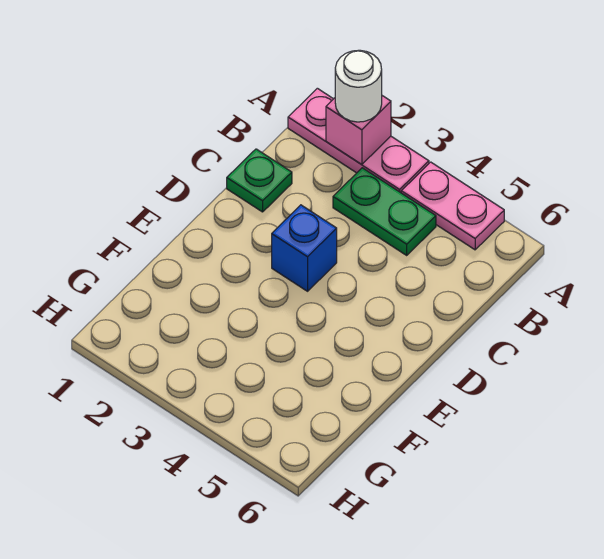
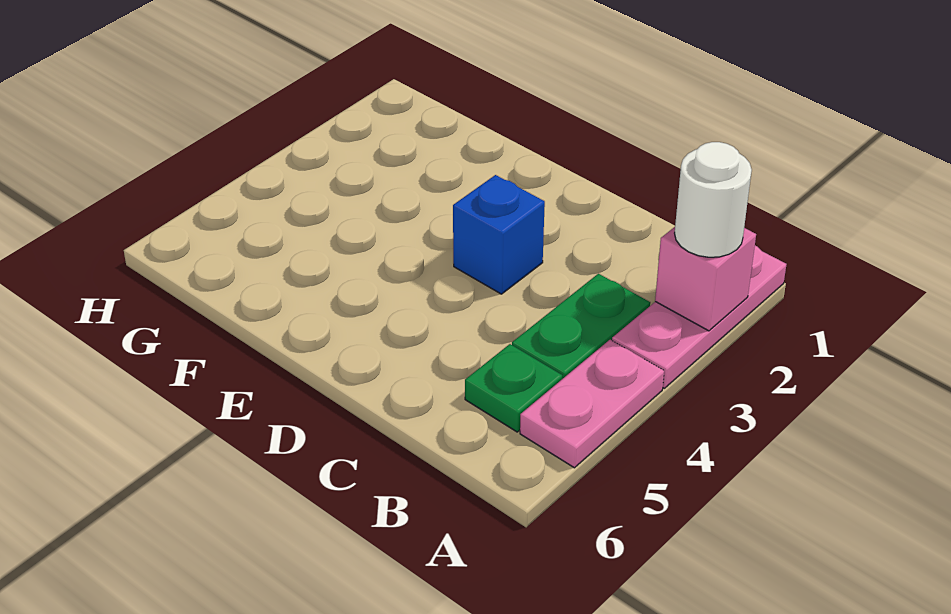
green 1x1 plate [227,149,292,212] -> green 1x1 plate moved to [465,344,562,432]

